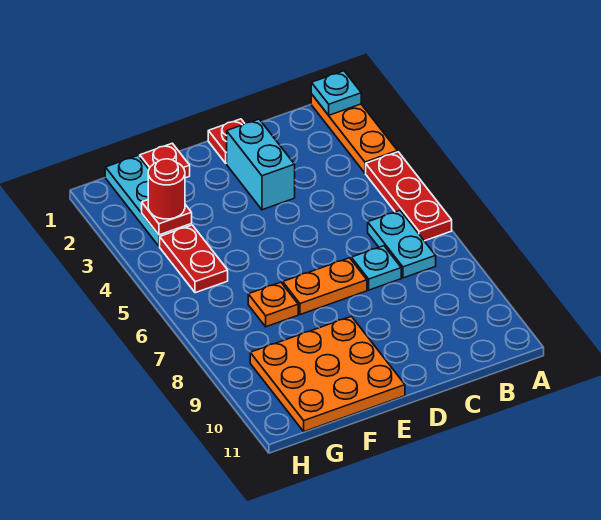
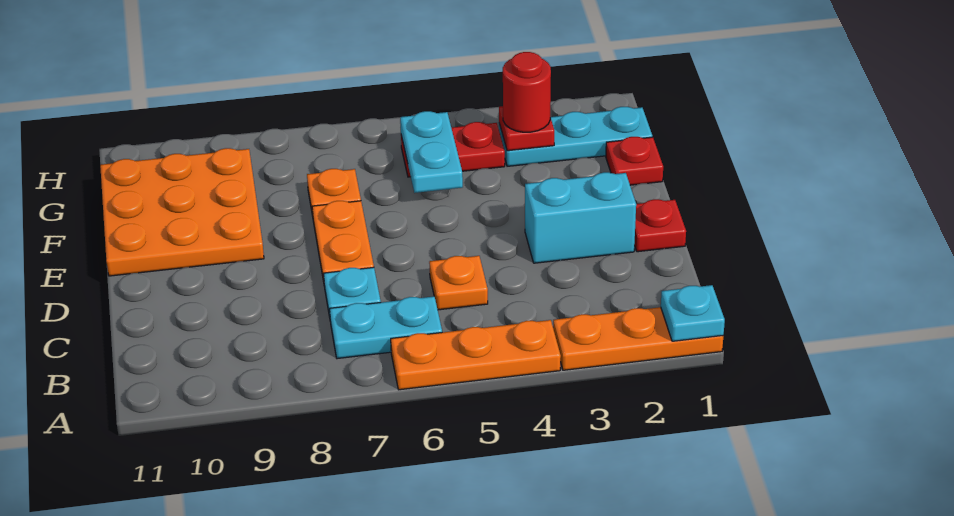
red 1x3 plate [366,152,452,241] -> orange 1x3 plate [391,320,561,390]
none -> orange 1x1 plate [429,256,488,310]
none -> cyan 1x2 plate [400,111,463,193]

